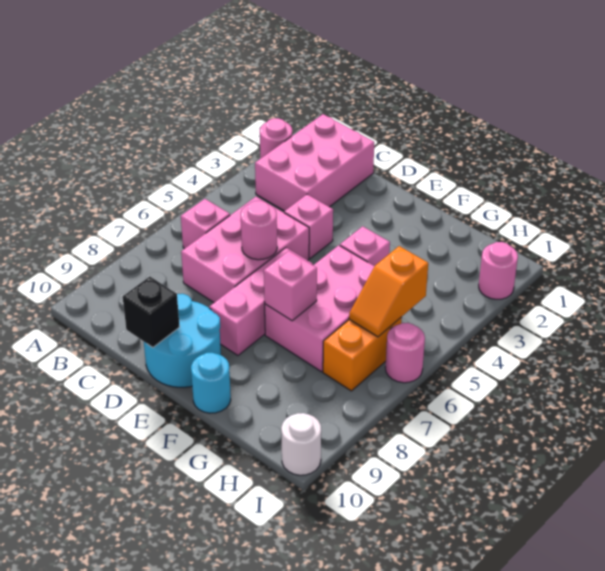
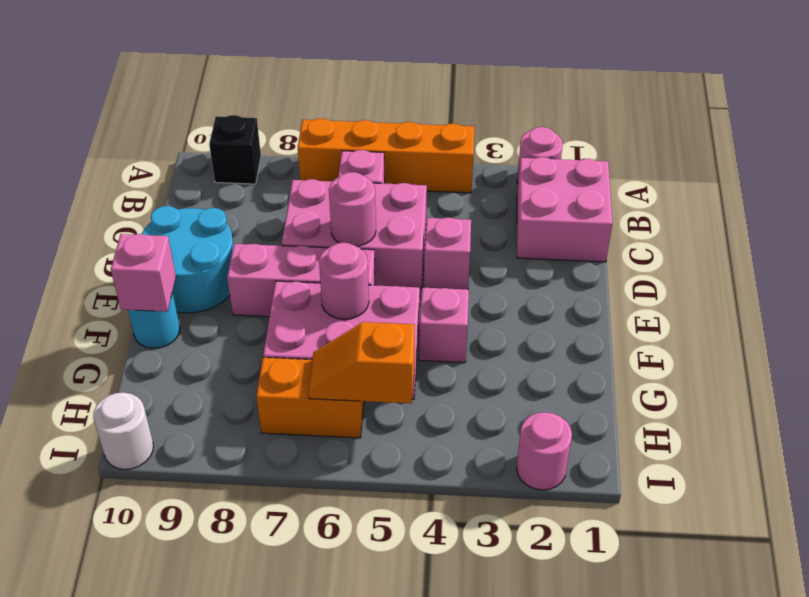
none -> orange 1x4 brick [298,118,474,193]
pink 2x3 brick [255,114,374,211] -> pink 2x2 brick [517,157,612,262]
black 1x1 brick [123,277,180,348] -> black 1x1 brick moved to [209,115,261,184]
pink 1x1 brick [264,251,317,321] -> pink 1x1 brick moved to [111,234,176,312]
pink 1x1 round brick [385,323,425,383] -> pink 1x1 round brick moved to [319,243,369,319]

